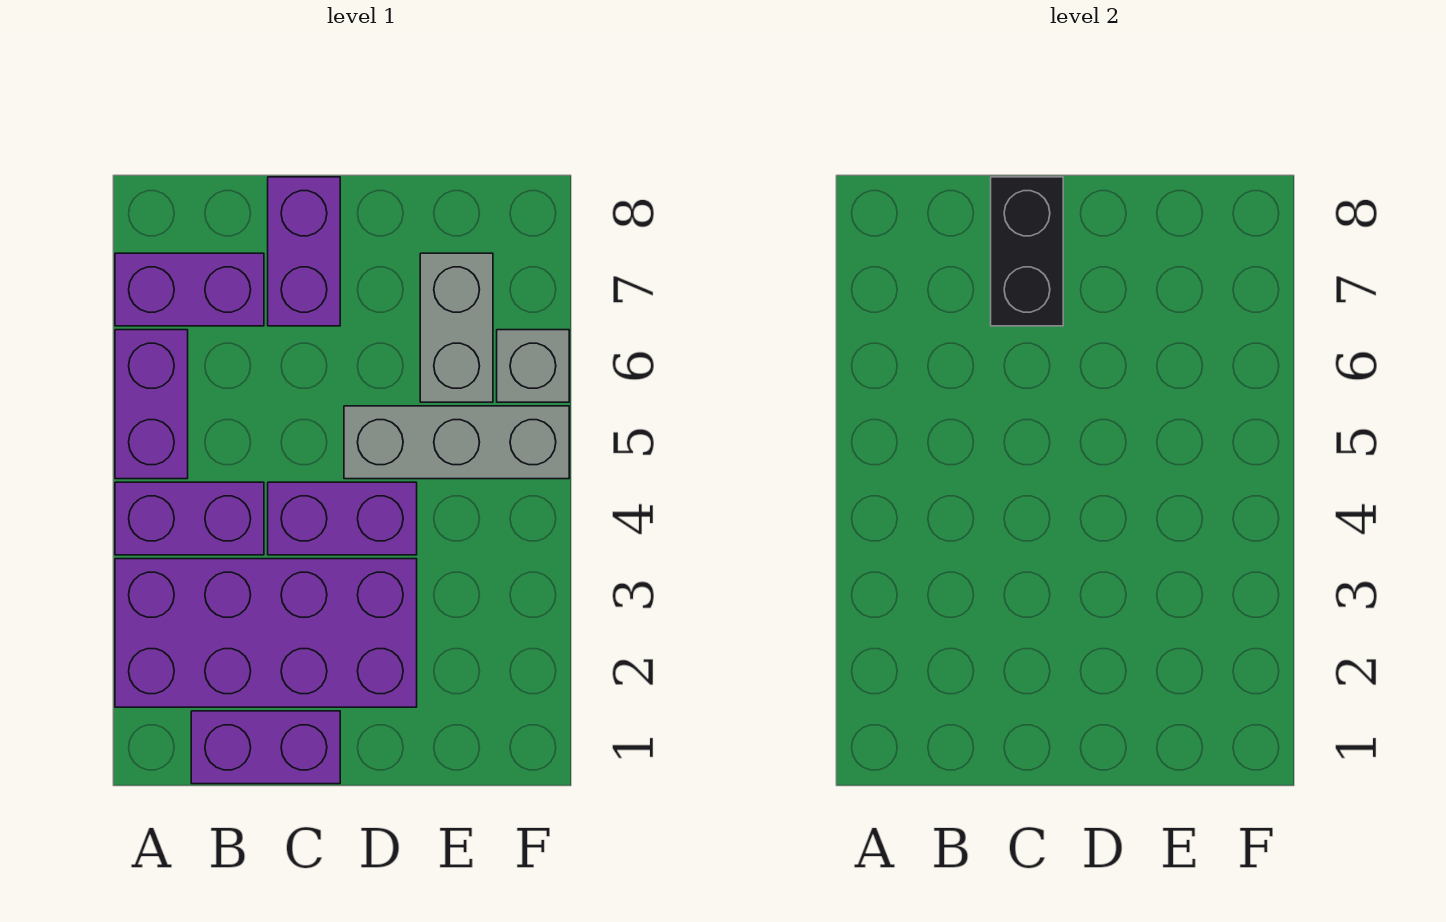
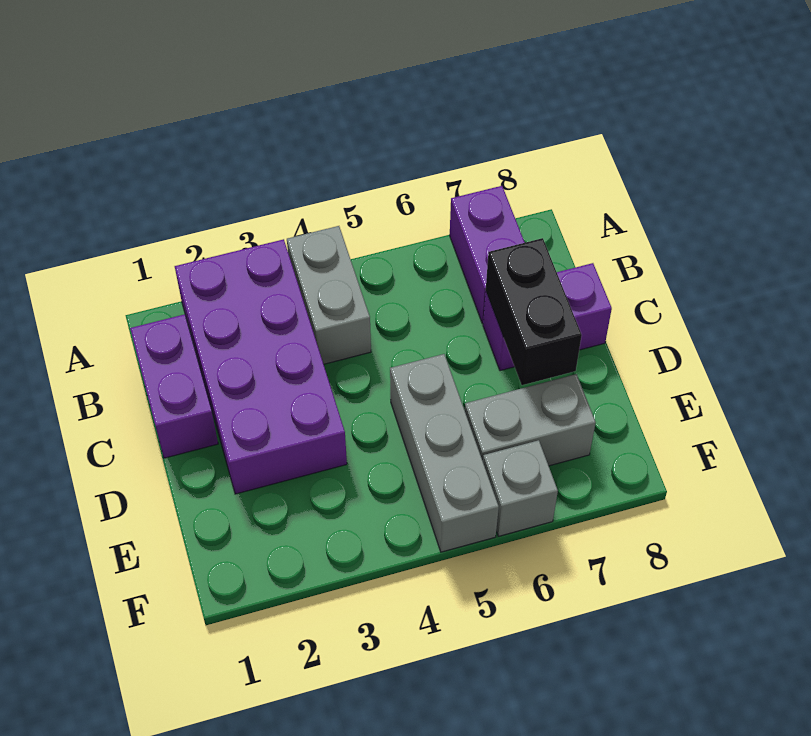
purple 1x2 brick [115,482,264,555] -> grey 1x2 brick [287,226,371,364]
purple 1x2 brick [115,330,188,479] -> none
purple 1x2 brick [268,482,417,555] -> none
black 1x2 brick [991,177,1063,326] -> black 1x2 brick turned to [486,238,582,385]

